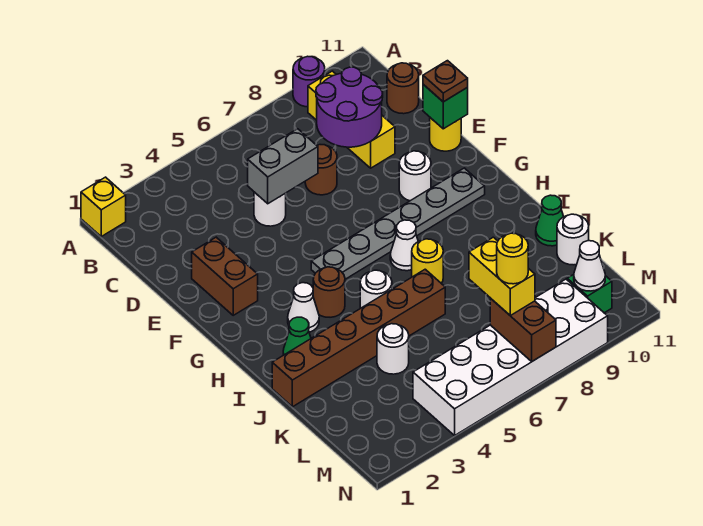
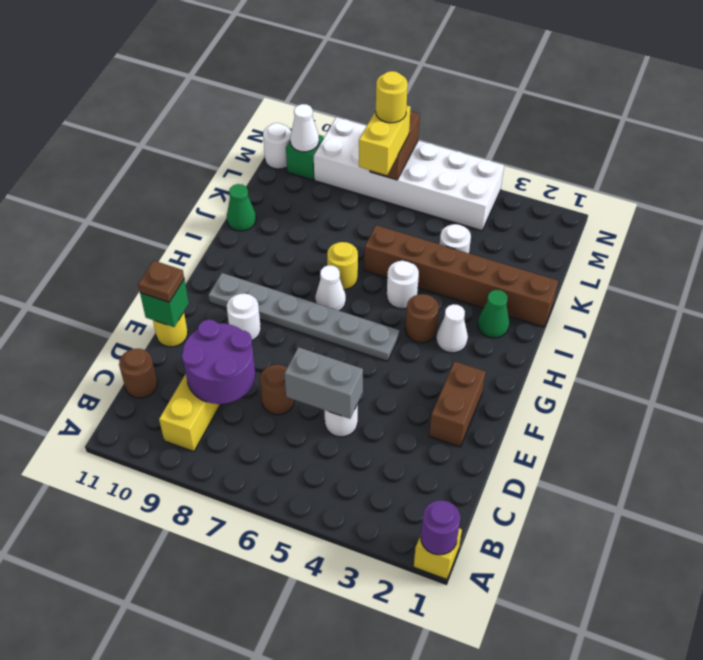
purple 1x1 round brick [293,56,325,107] -> purple 1x1 round brick moved to [421,500,460,555]
white 1x1 round brick [557,214,589,265] -> white 1x1 round brick moved to [263,123,291,169]

